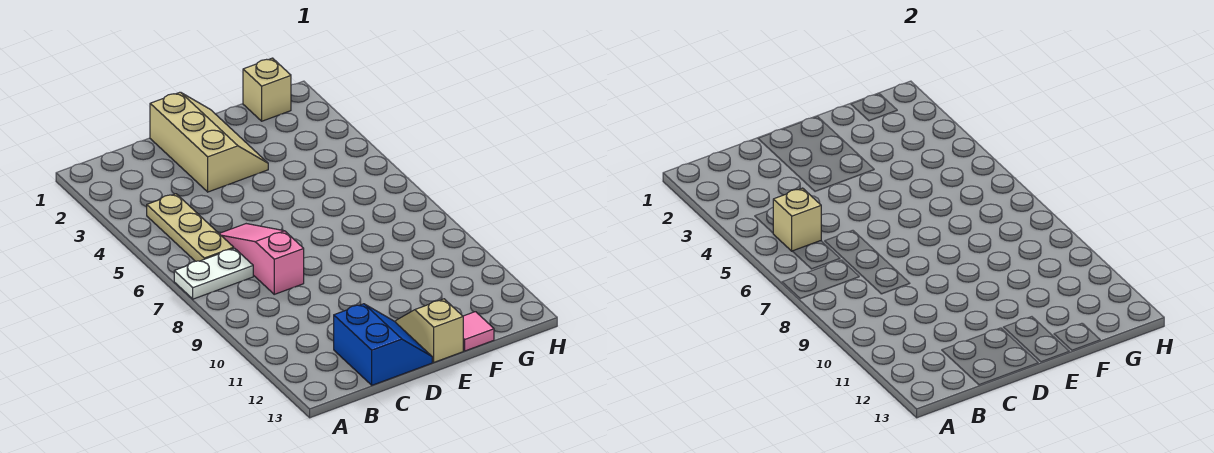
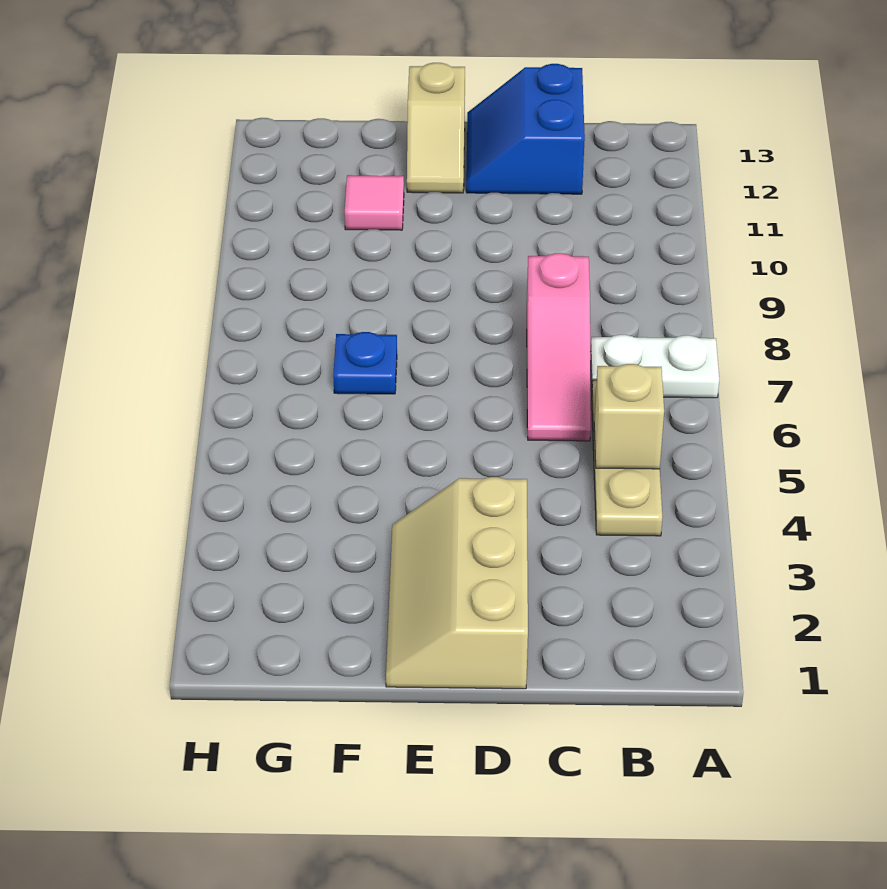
none -> blue 1x1 plate [333,332,397,394]
pink 1x1 tile [463,312,494,351] -> pink 1x1 tile moved to [345,175,404,230]
tan 1x1 brick [243,58,291,121] -> none

